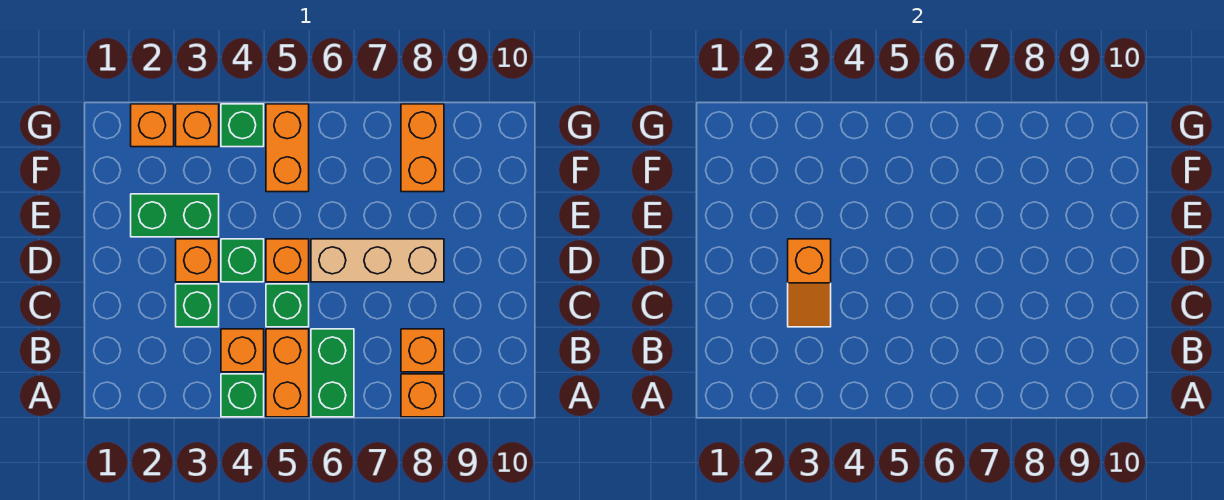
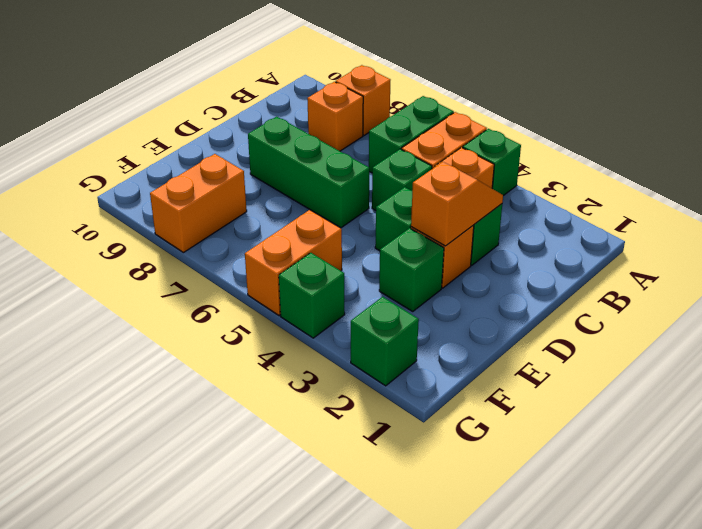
orange 1x1 brick [266,239,309,282] -> none
tan 1x3 brick [311,239,444,282] -> green 1x3 brick [248,117,369,228]
green 1x2 brick [131,194,219,237] -> green 1x1 brick [379,228,444,311]
orange 1x1 brick [131,104,174,147] -> green 1x1 brick [351,297,419,386]
orange 1x1 brick [176,104,219,147] -> none

